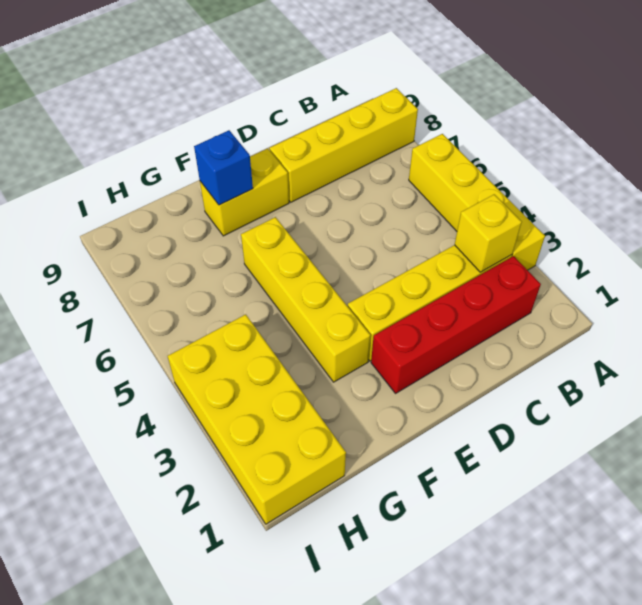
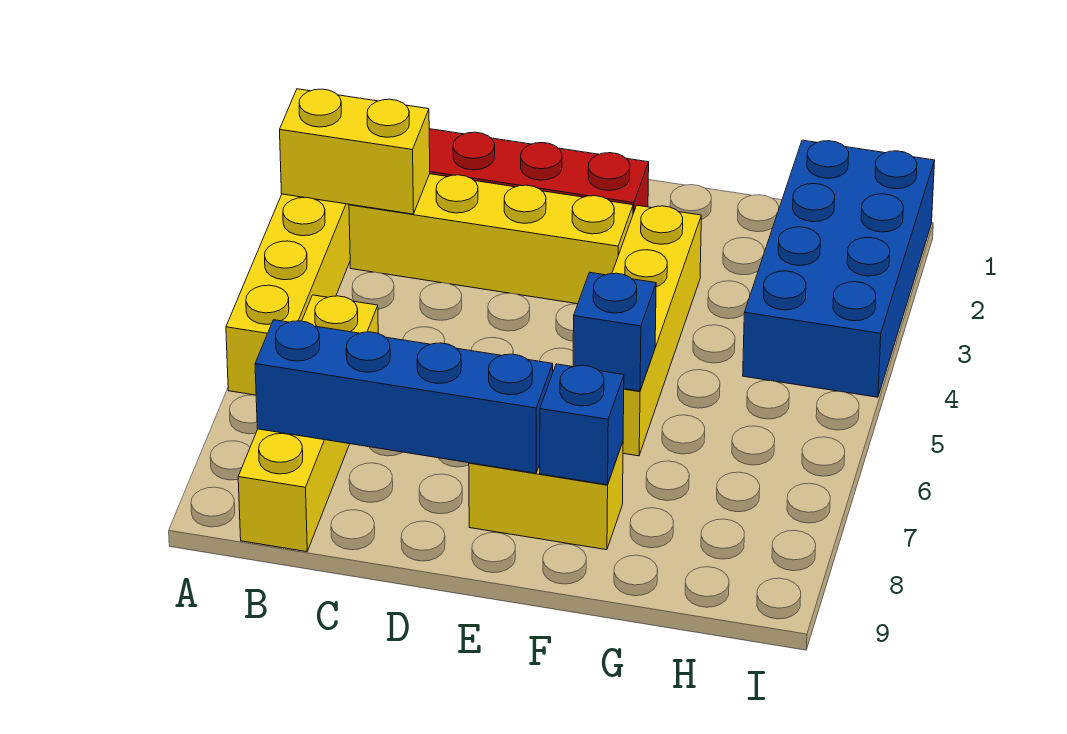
yellow 1x4 brick [269,88,418,202] -> yellow 1x4 brick turned to [238,295,378,552]
yellow 1x1 brick [455,194,522,272] -> yellow 1x2 brick [280,89,430,214]
none -> blue 1x4 brick [255,320,553,473]
none -> blue 1x1 brick [573,272,656,391]
yellow 2x4 brick [168,314,346,524] -> blue 2x4 brick [743,140,935,397]

